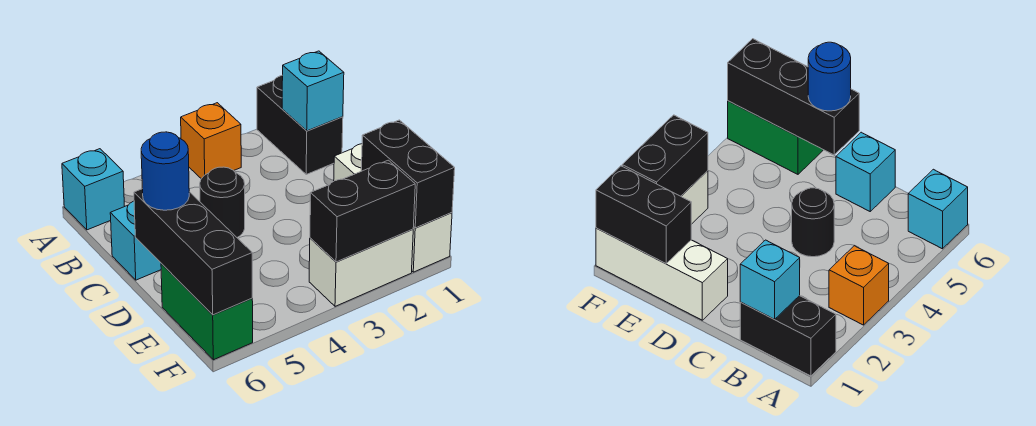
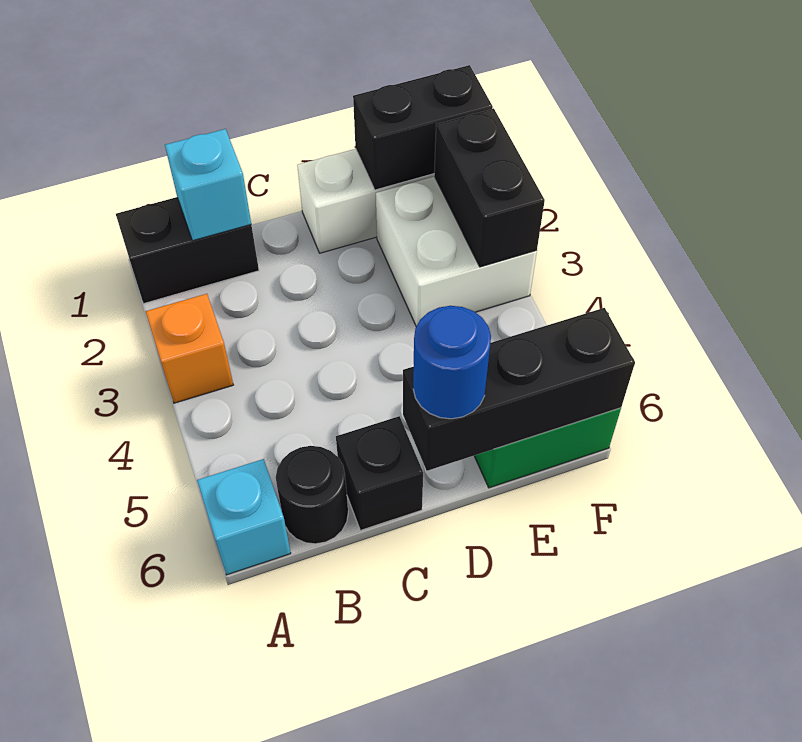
black 1x1 round brick [200,167,245,237] -> black 1x1 round brick moved to [276,446,348,544]
cyan 1x1 brick [110,201,161,280] -> black 1x1 brick [336,416,423,530]
white 1x2 brick [309,229,413,306] -> white 2x2 brick [376,177,537,326]

